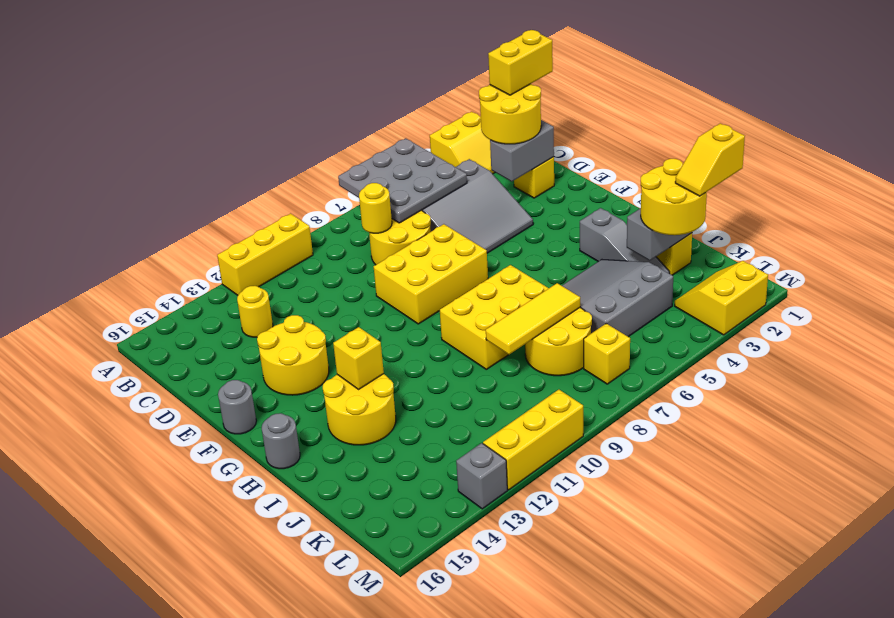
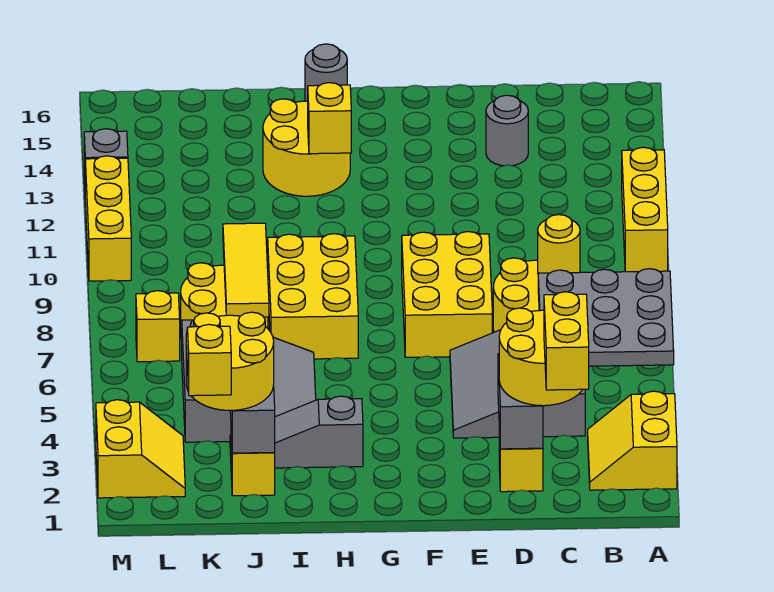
yellow 1x1 round brick [237,286,273,337] -> none
yellow 2x2 round brick [257,315,329,395] -> none
grey 1x1 round brick [218,380,256,434] -> grey 1x1 round brick moved to [486,95,528,166]

